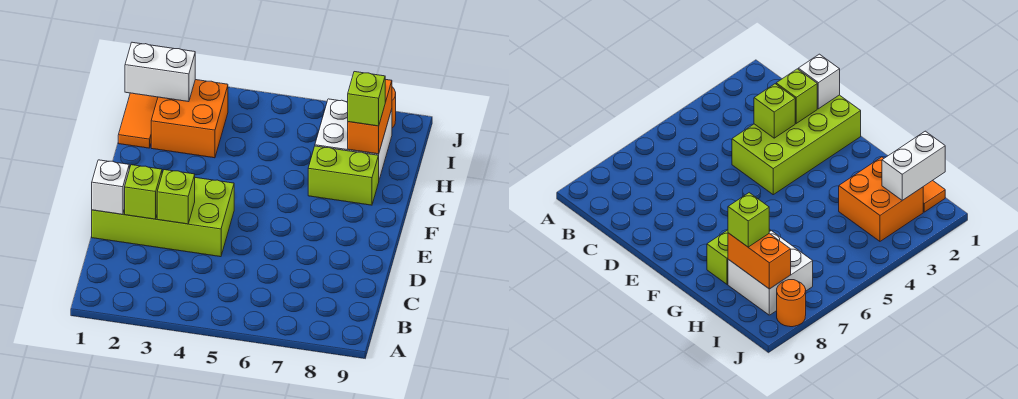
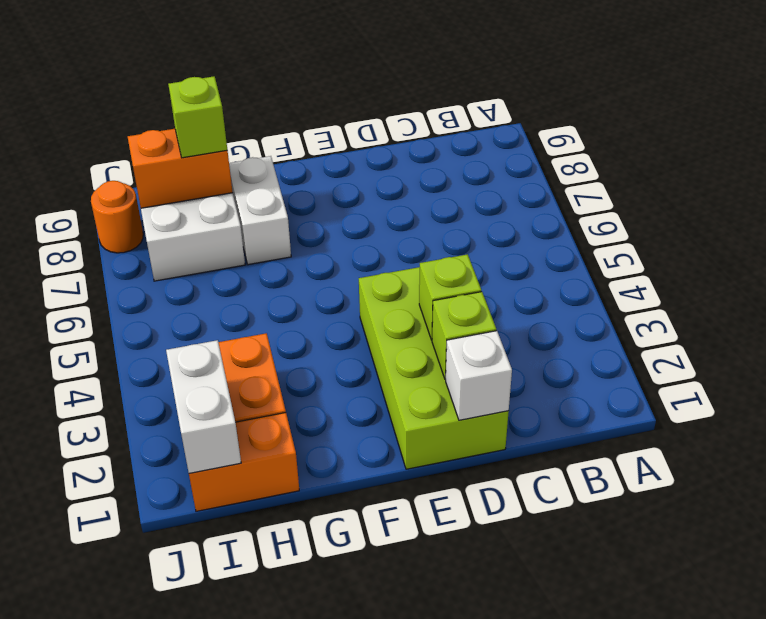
lime 1x2 brick [308,146,379,205] -> white 1x2 brick [229,156,291,265]
orange 1x2 tile [118,93,158,148] -> orange 1x2 brick [189,413,299,511]

